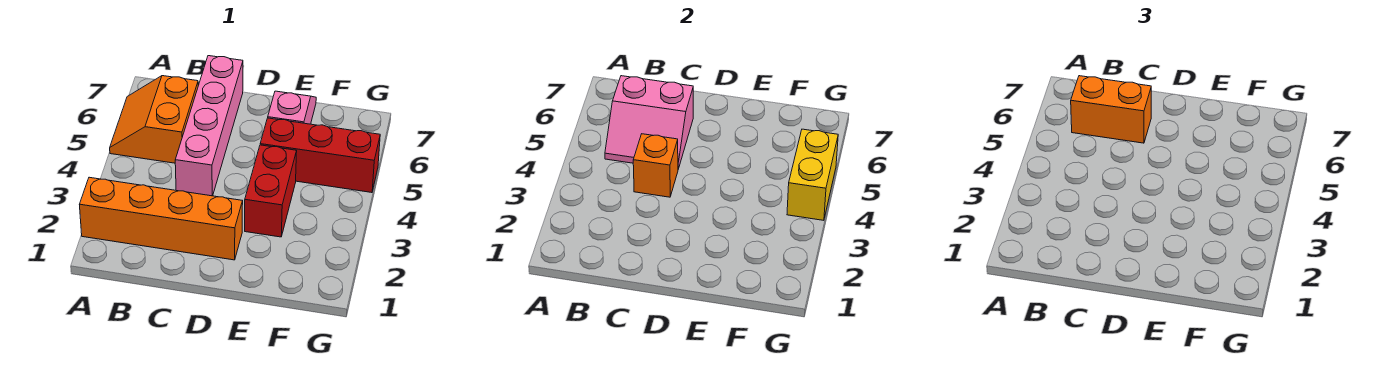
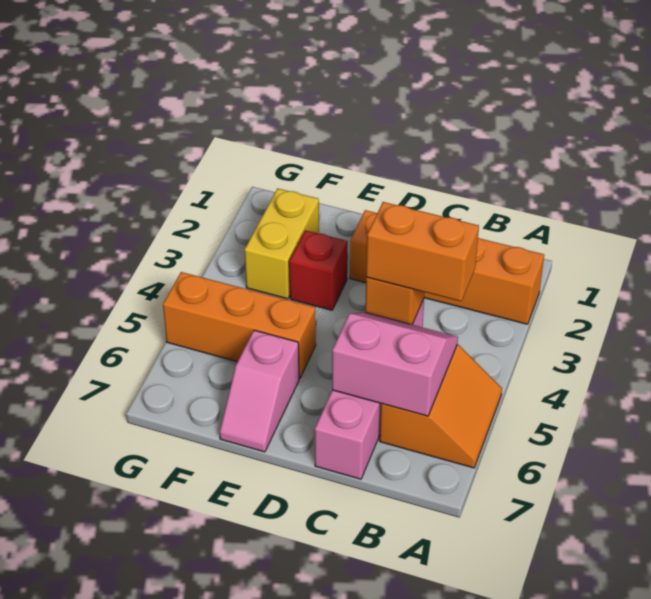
orange 1x2 brick [1071,76,1151,143] -> orange 1x2 brick moved to [366,202,479,301]
red 1x2 brick [245,145,297,237] -> red 1x1 brick [289,230,348,310]
red 1x3 brick [260,118,380,193] -> orange 1x3 brick [163,272,316,379]
yellow 1x2 brick [787,129,838,220] -> yellow 1x2 brick moved to [245,189,319,299]

